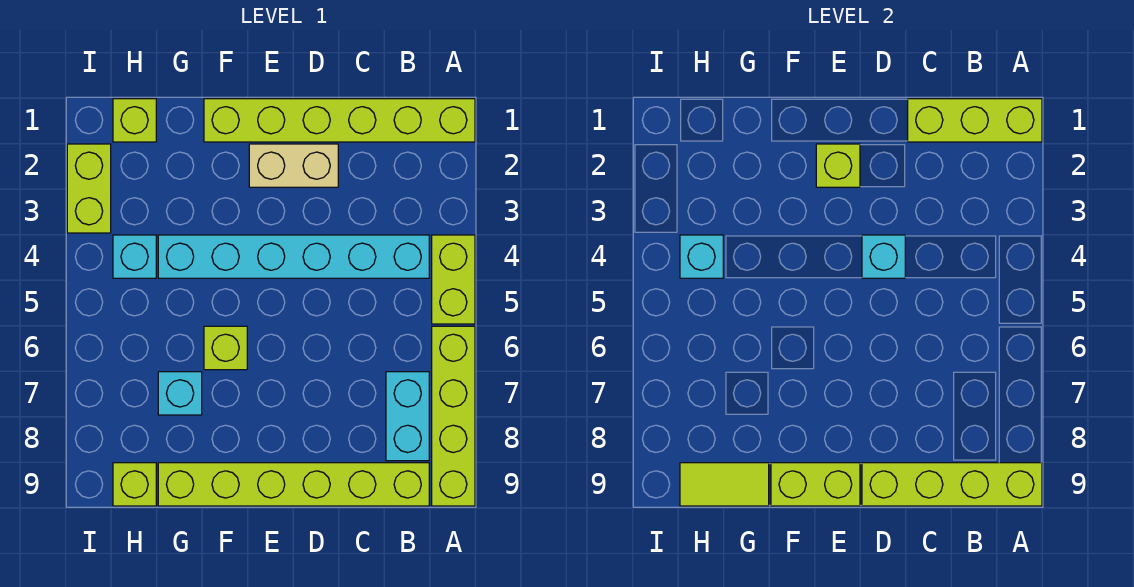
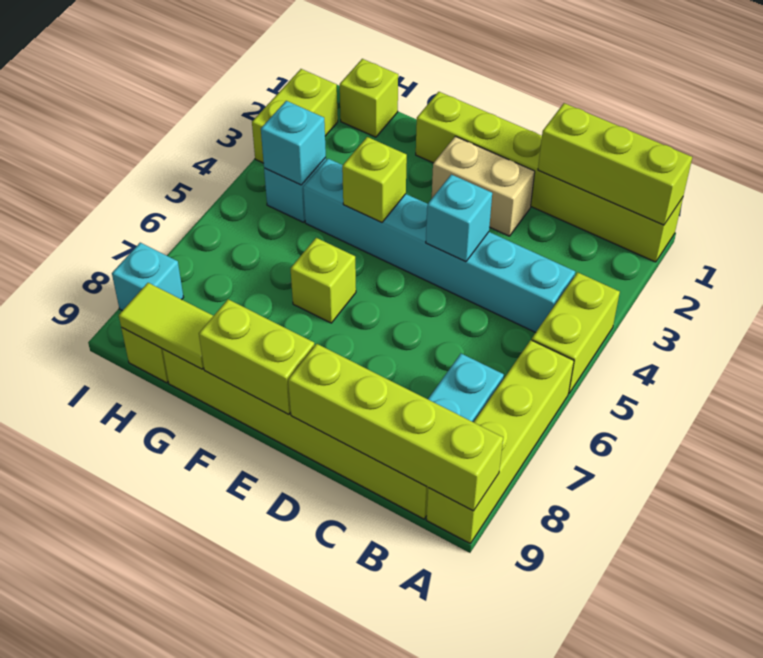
lime 1x1 brick [816,144,860,187] -> lime 1x1 brick moved to [342,137,407,223]
cyan 1x1 brick [158,372,202,415] -> cyan 1x1 brick moved to [112,243,184,311]

